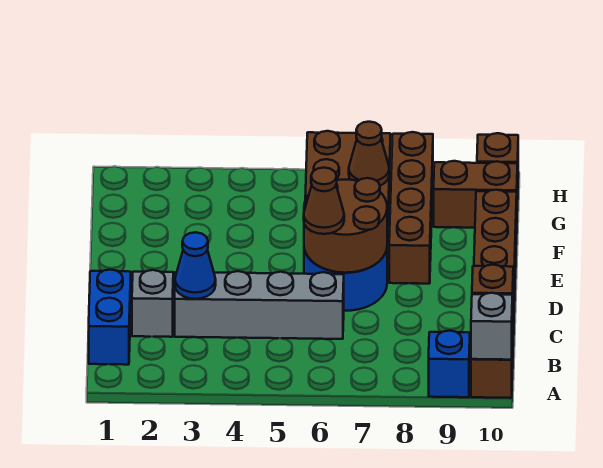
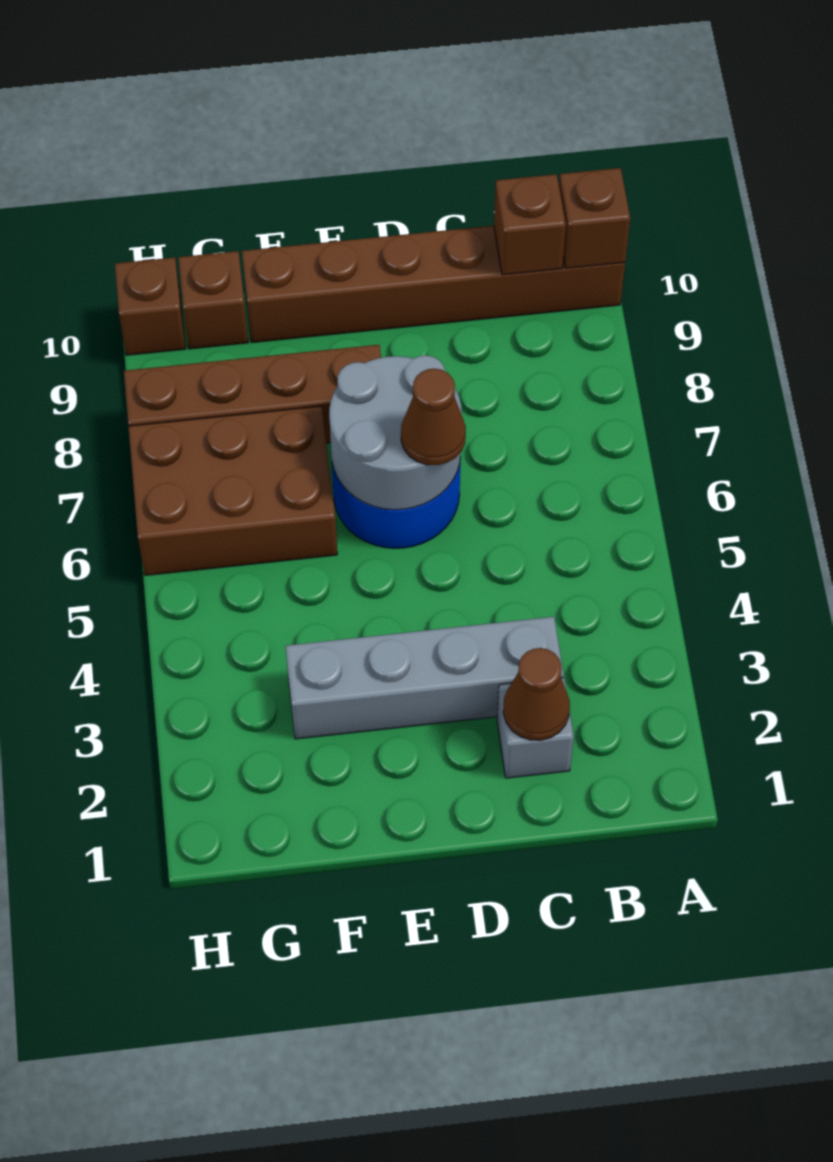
blue 1x1 brick [429,331,470,397] -> none
grey 1x1 brick [471,293,512,360] -> brown 1x1 brick [559,168,630,268]
blue 1x2 brick [89,270,131,365] -> none
grey 1x4 brick [175,271,344,339] -> grey 1x4 brick turned to [285,617,564,739]
blue 1x1 cone [175,232,216,299] -> none
brown 2x2 round brick [304,178,387,273] -> grey 2x2 round brick [329,355,462,510]
brown 1x1 cone [349,122,389,186] -> brown 1x1 cone moved to [503,648,570,740]
brown 1x2 brick [434,161,517,228] -> brown 1x1 brick [178,251,248,349]

